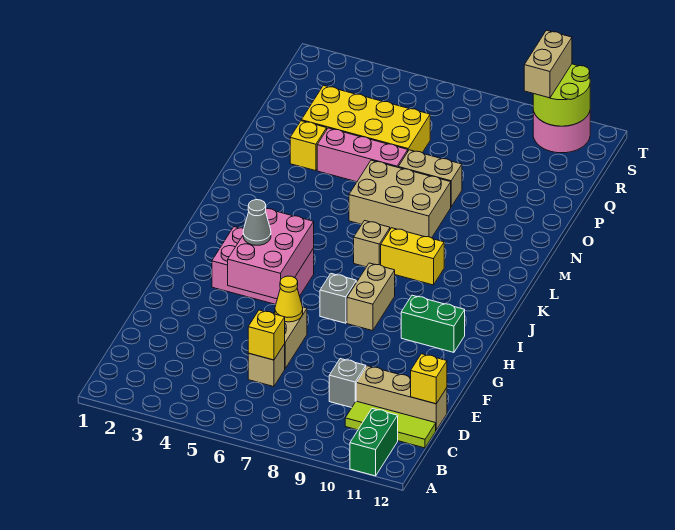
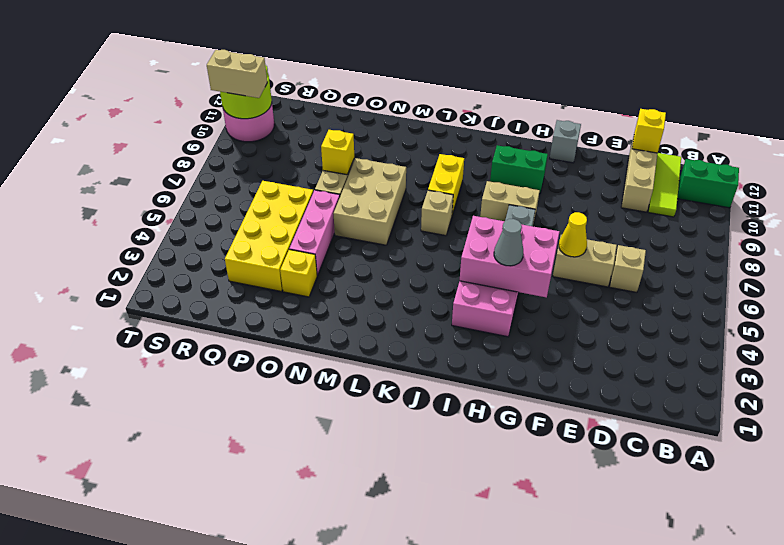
yellow 1x1 brick [248,310,285,360] -> yellow 1x1 brick moved to [321,130,354,175]
grey 1x1 brick [329,359,366,408] -> grey 1x1 brick moved to [550,120,581,163]
green 1x2 brick [401,295,465,352] -> green 1x2 brick turned to [490,145,548,194]

